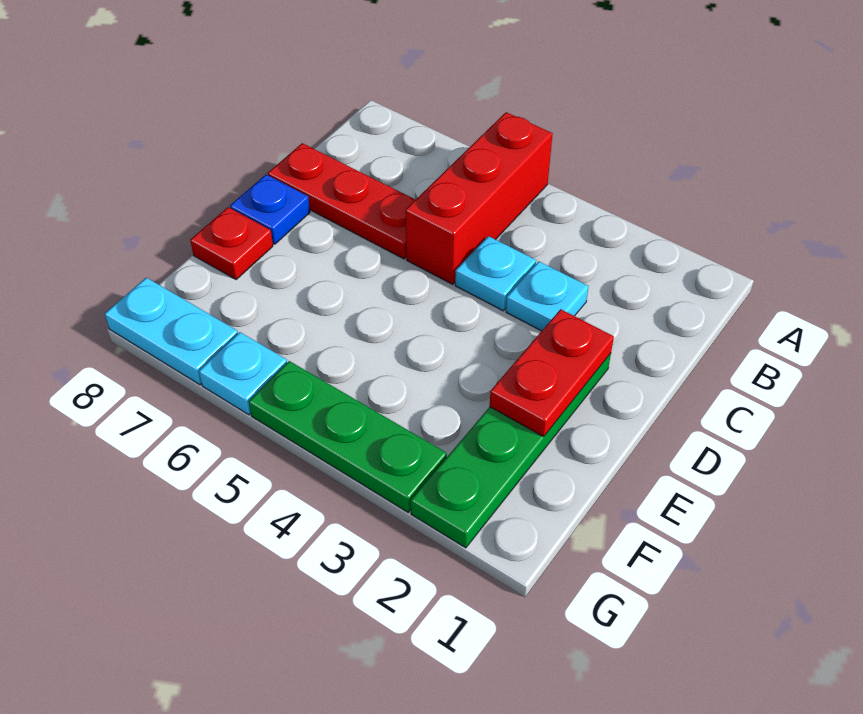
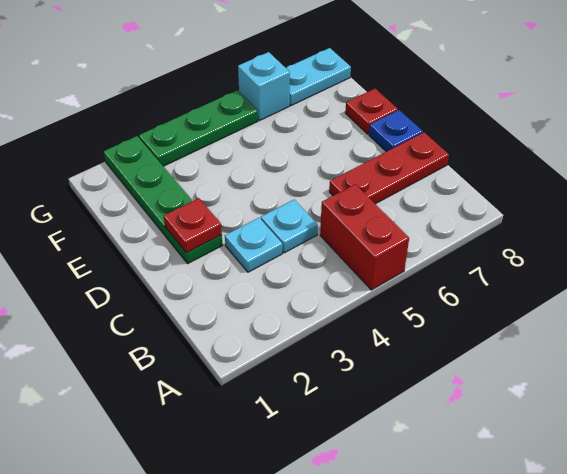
red 1x3 brick [405,112,553,284] -> red 1x2 brick [320,184,409,290]
red 1x2 plate [490,309,614,437] -> red 1x1 plate [164,198,222,253]
cyan 1x1 plate [199,332,287,415] -> cyan 1x1 brick [238,52,290,120]

